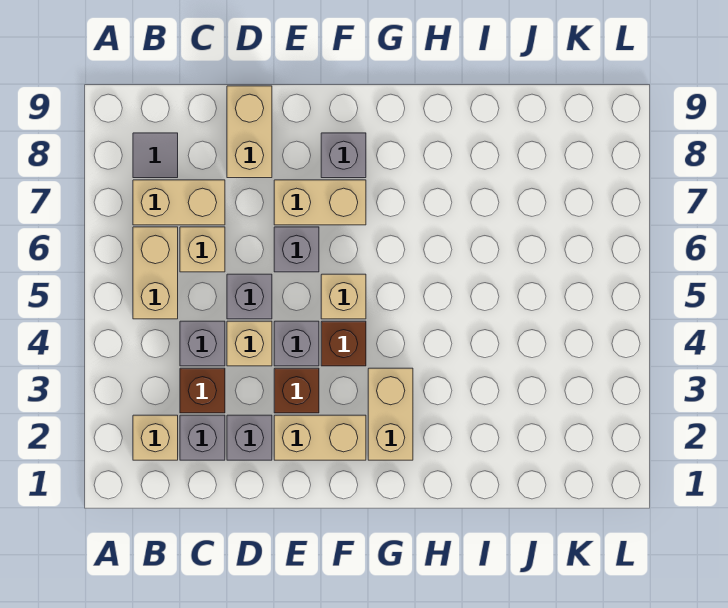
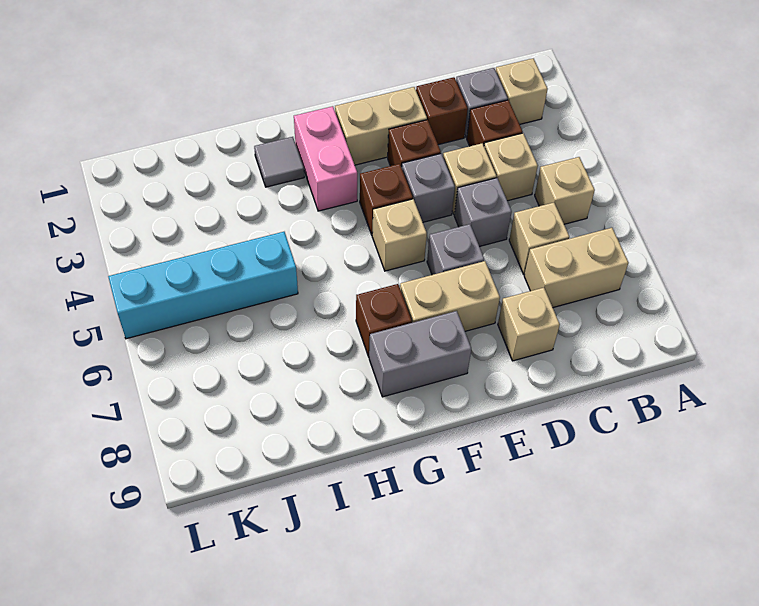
tan 1x2 brick [133,227,178,319] -> tan 1x1 brick [535,157,595,224]
grey 1x1 tile [133,133,178,178] -> grey 1x1 tile moved to [254,137,304,187]
grey 1x1 brick [180,321,225,366] -> tan 1x1 brick [484,133,538,201]
grey 1x1 brick [227,415,272,460] -> brown 1x1 brick [416,77,468,145]
tan 1x2 brick [227,86,272,178] -> tan 1x1 brick [498,288,560,361]
grey 1x1 brick [321,133,366,178] -> grey 1x2 brick [369,311,471,397]
tan 1x2 brick [368,368,413,460] -> pink 1x2 brick [294,106,357,211]
none -> brown 1x1 brick [356,284,412,357]
none -> cyan 1x4 brick [108,232,298,339]

